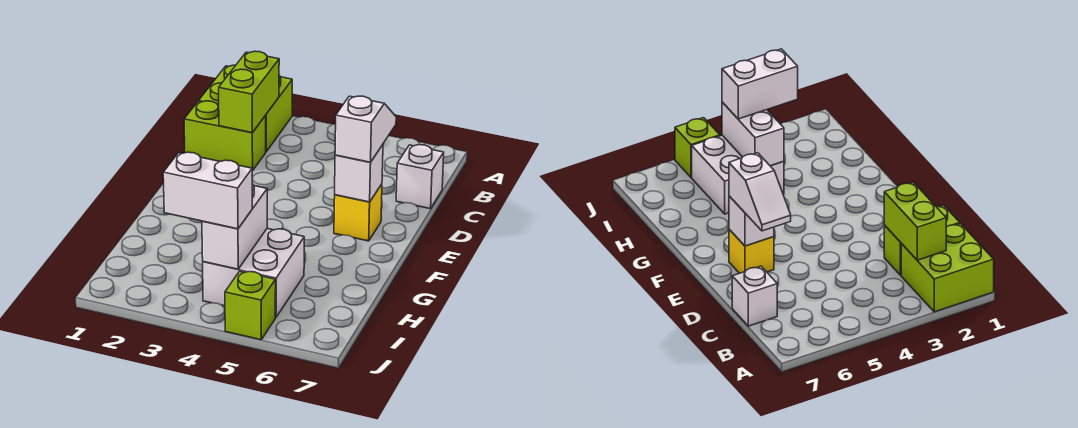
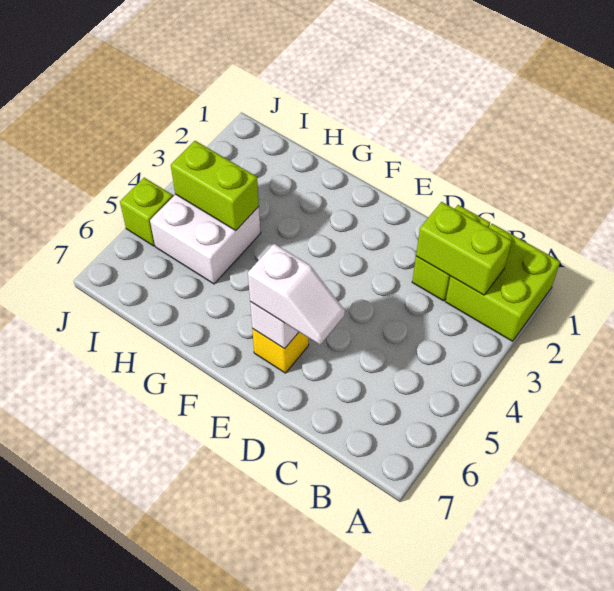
white 1x1 brick [396,145,444,209] -> none
white 1x2 brick [202,184,267,269] -> lime 1x2 brick [171,141,259,230]
white 1x2 brick [163,152,252,229] -> none

